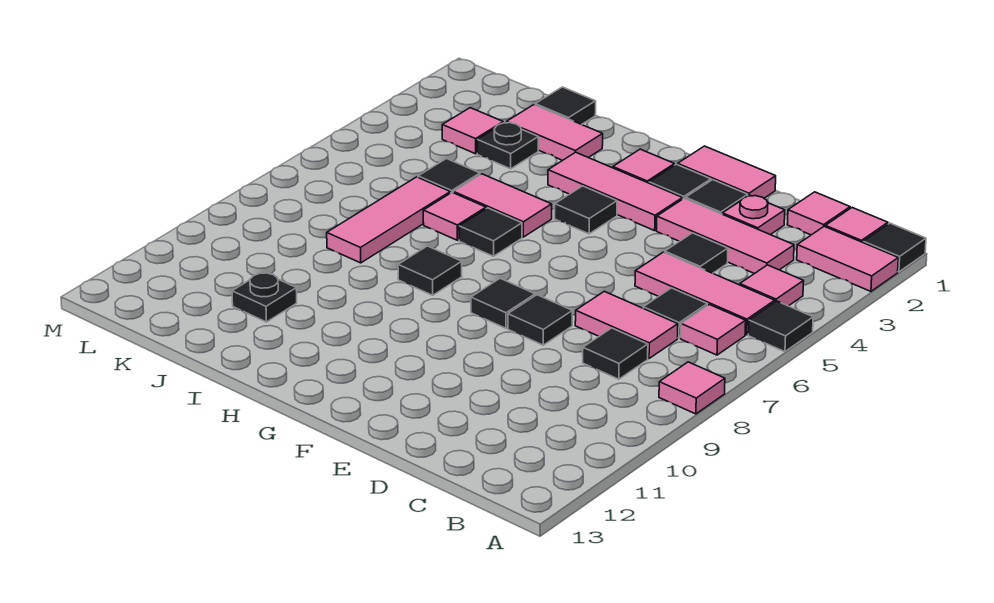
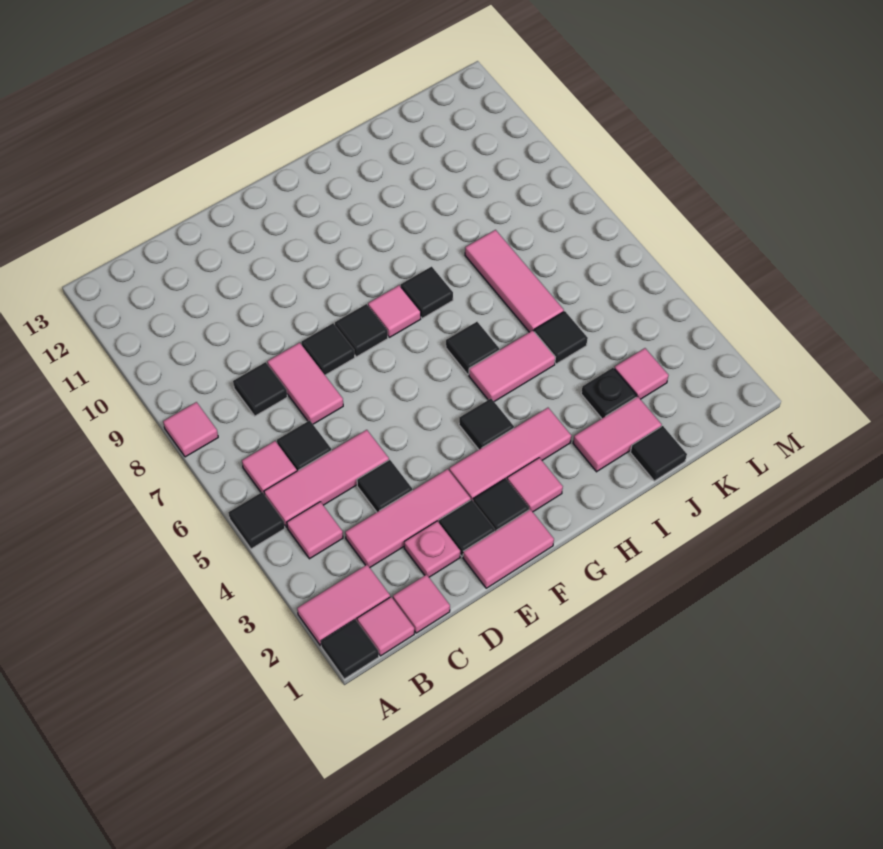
pink 1x2 tile [575,291,678,359] -> pink 1x2 tile turned to [267,343,343,424]
pink 1x1 tile [423,193,486,240] -> pink 1x1 tile moved to [368,285,421,337]
black 1x1 plate [232,272,297,322] -> none

